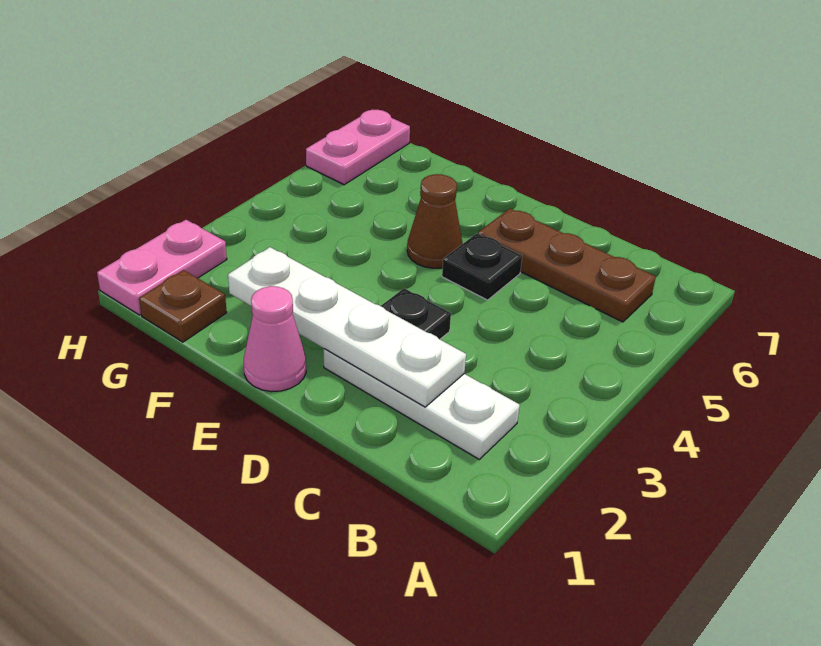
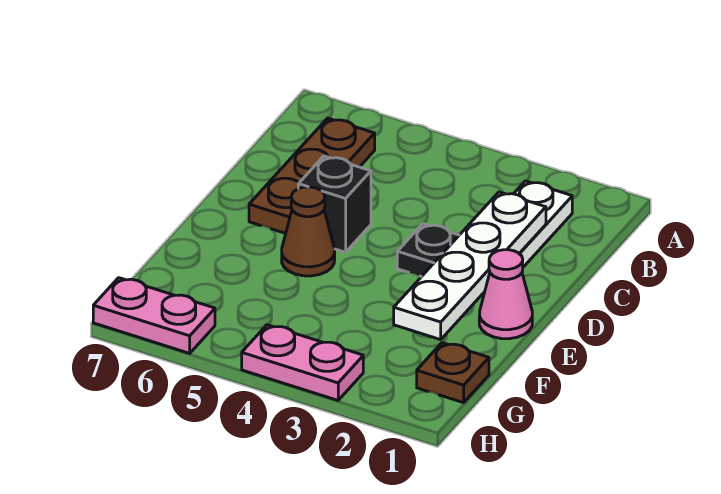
black 1x1 plate [442,233,522,300] -> black 1x1 brick [298,156,371,252]
pink 1x2 plate [97,220,227,315] -> pink 1x2 plate moved to [242,325,363,400]

